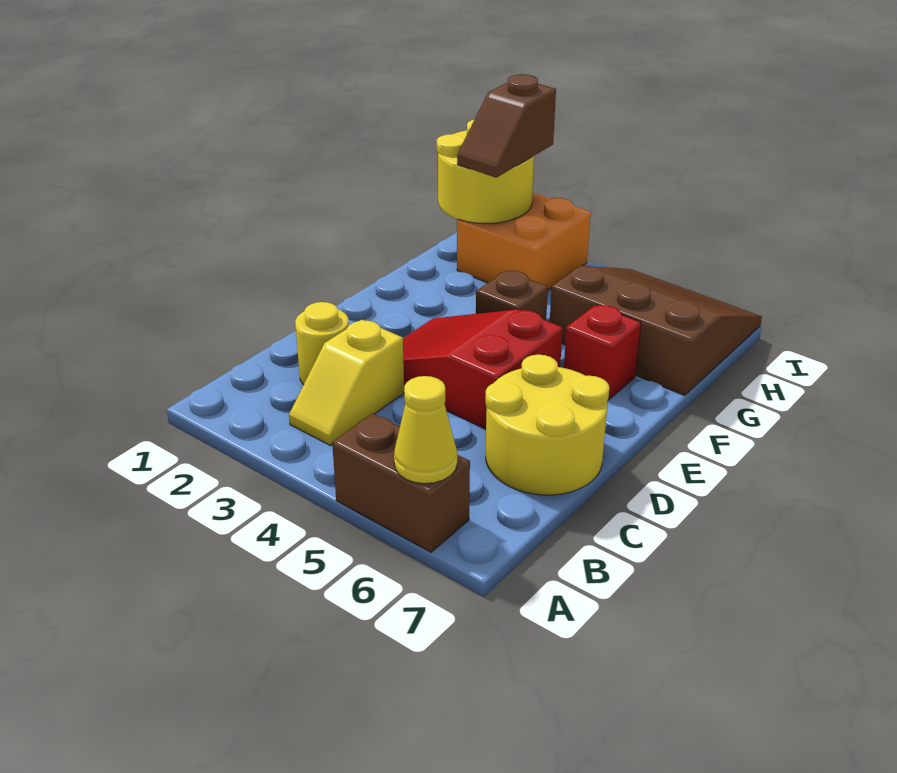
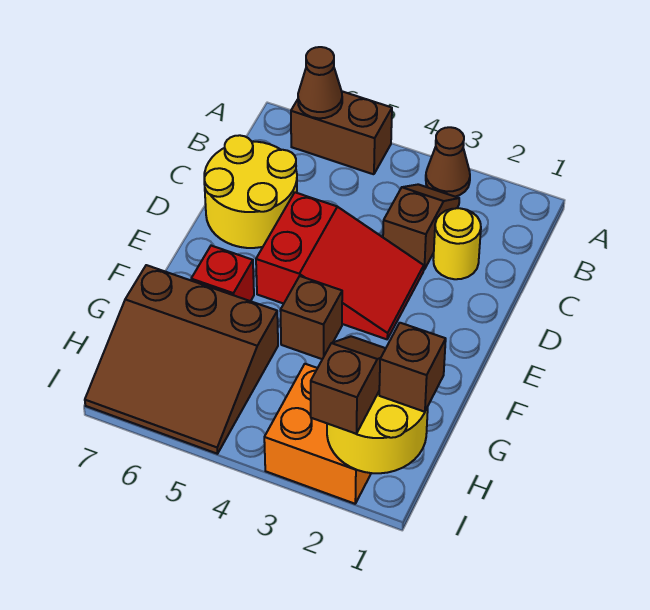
none -> brown 1x1 cone [426,127,470,197]
yellow 1x1 cone [394,376,457,484] -> brown 1x1 cone [298,47,342,118]
yellow 1x2 slope [289,320,404,445] -> brown 1x2 slope [383,184,459,269]
none -> brown 1x1 brick [379,323,446,412]

